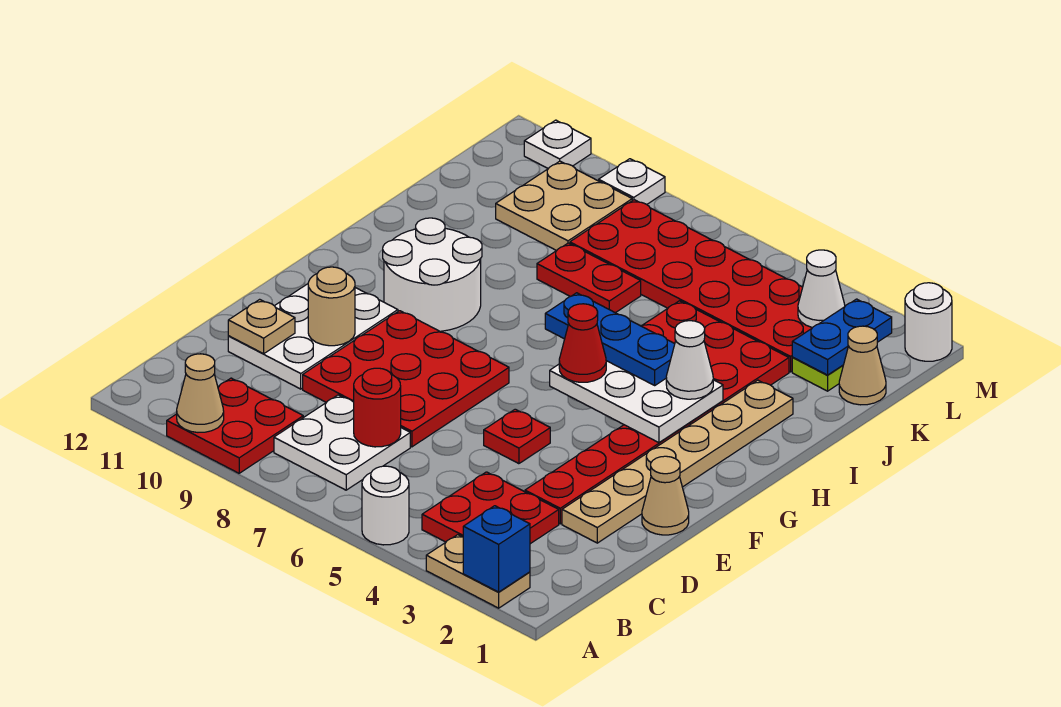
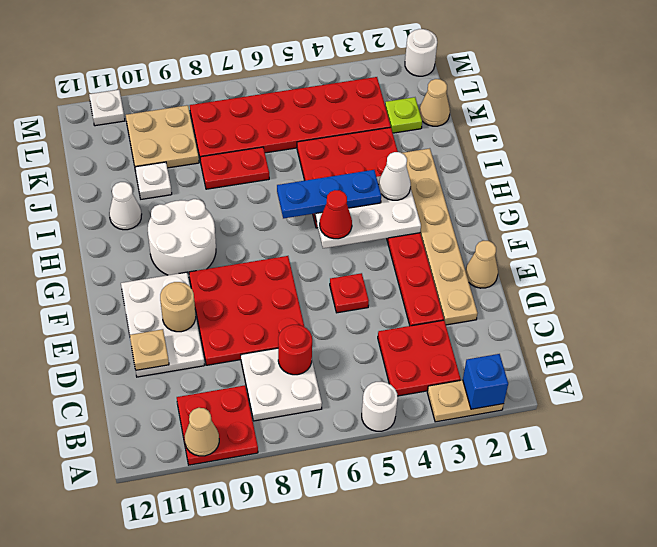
blue 1x2 plate [792,299,892,375] -> none
white 1x1 cone [798,250,845,328] -> white 1x1 cone moved to [109,182,142,230]
white 1x1 plate [599,159,665,204] -> white 1x1 plate moved to [135,162,172,199]

